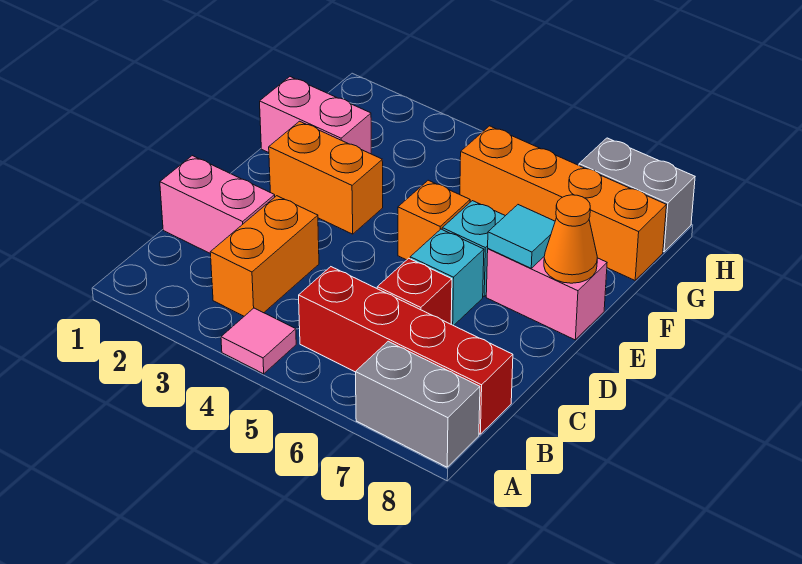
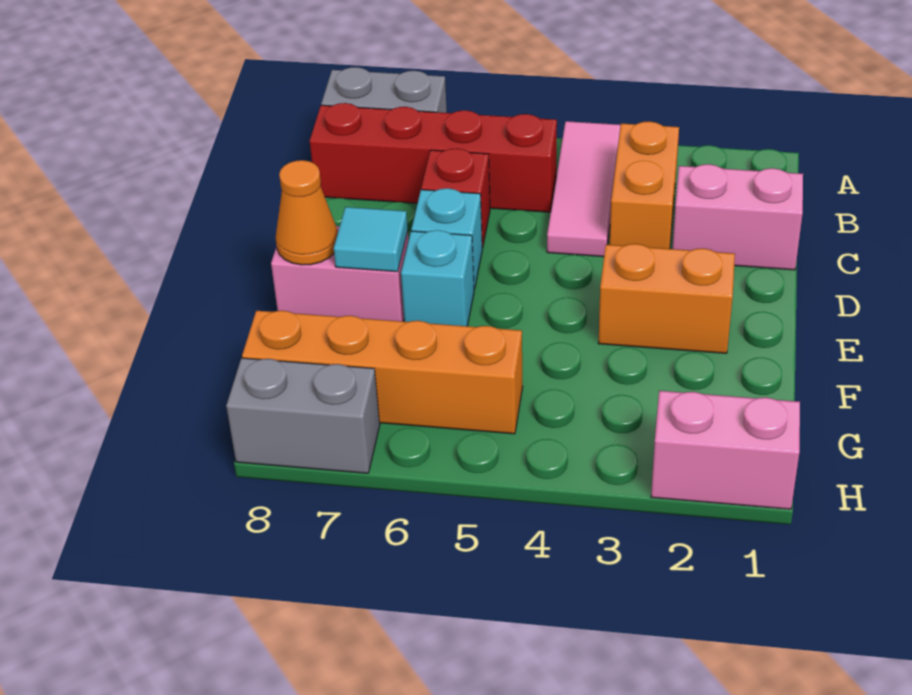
pink 1x1 tile [221,308,296,374] -> pink 1x3 tile [547,121,621,257]
orange 1x1 brick [398,180,470,260] -> none
pink 1x2 brick [260,77,371,154] -> pink 1x2 brick moved to [651,391,800,509]

